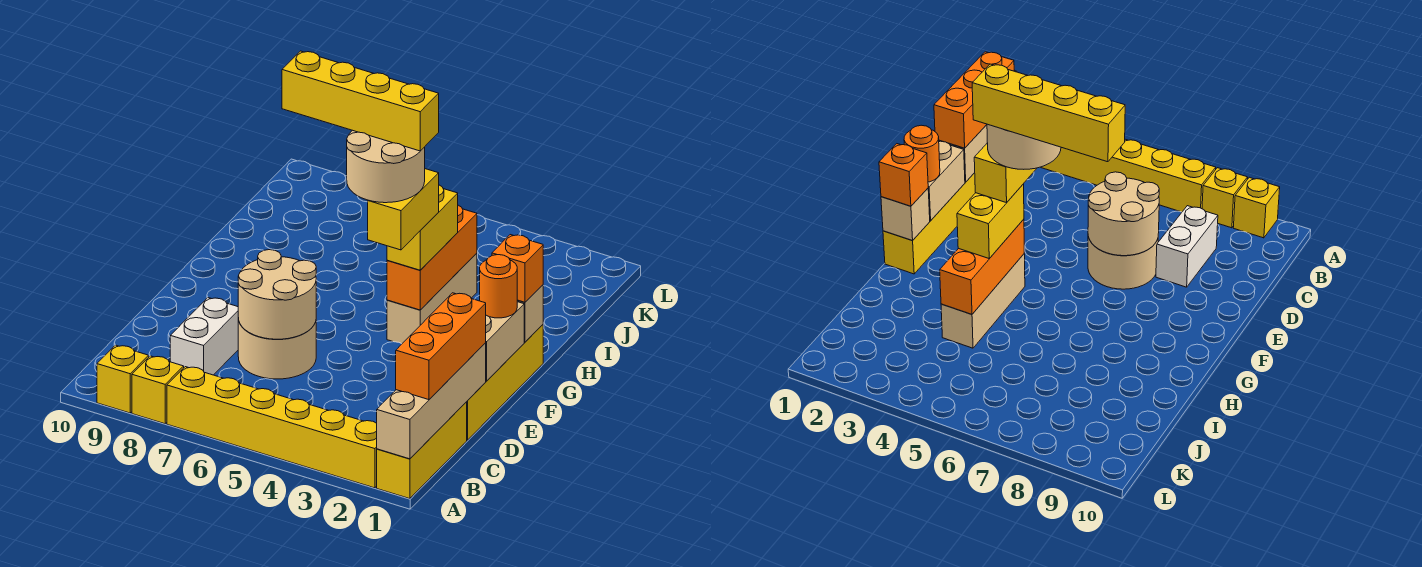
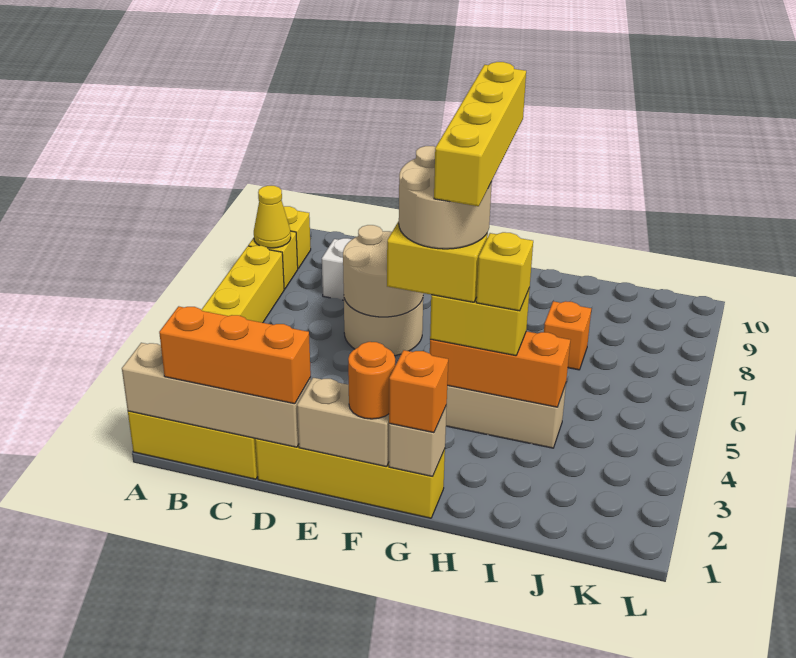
none -> yellow 1x1 cone [254,186,291,248]
none -> yellow 1x1 brick [476,232,533,311]
none -> orange 1x1 brick [544,301,591,370]

